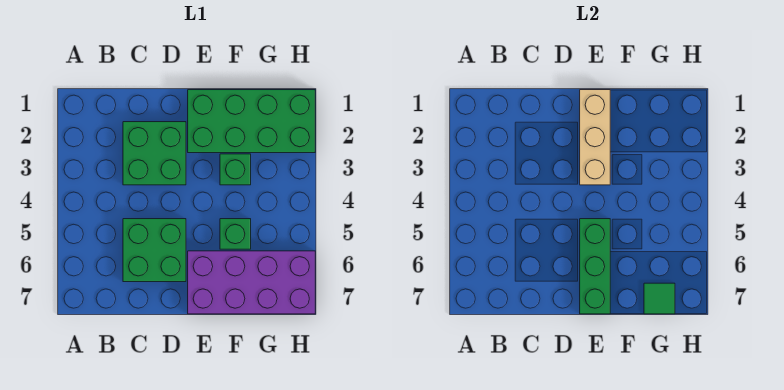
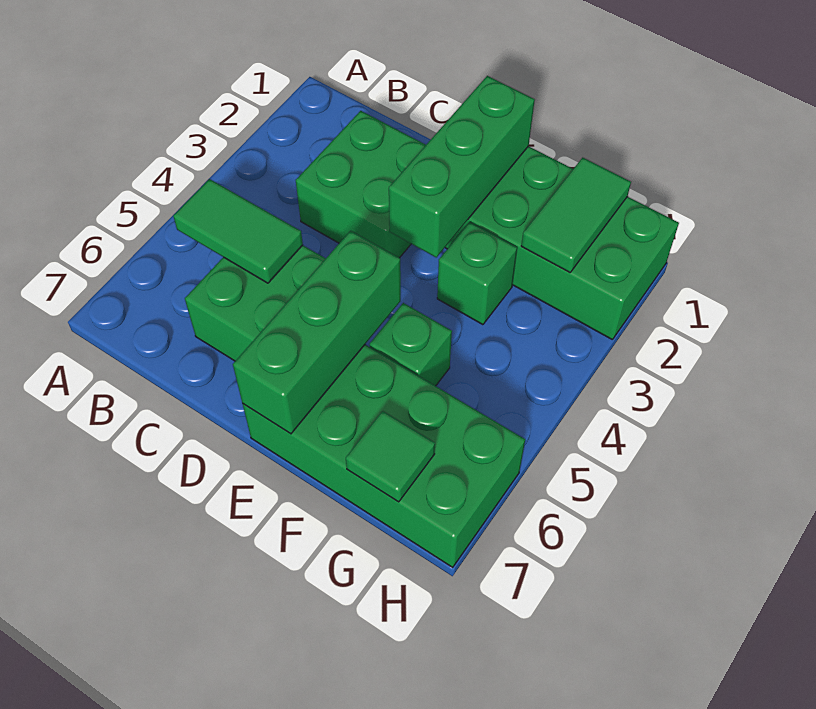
none -> green 1x2 tile [173,179,303,283]
tan 1x3 brick [580,90,610,185] -> green 1x3 brick [389,76,535,257]
purple 2x4 brick [188,251,315,314] -> green 2x4 brick [243,345,525,567]
none -> green 1x2 tile [521,158,631,272]

